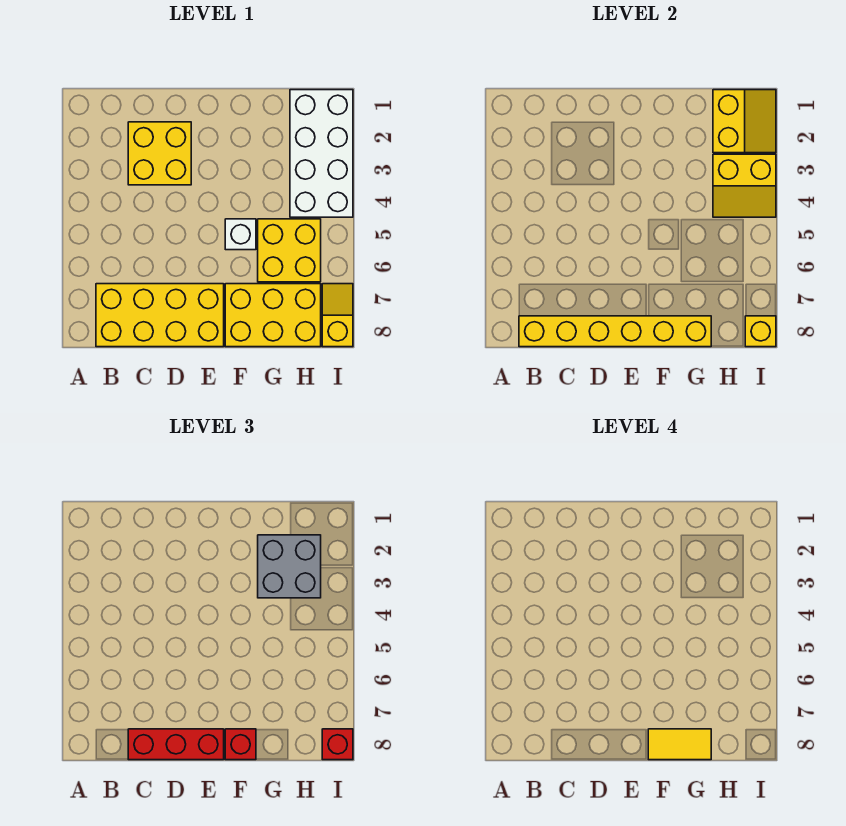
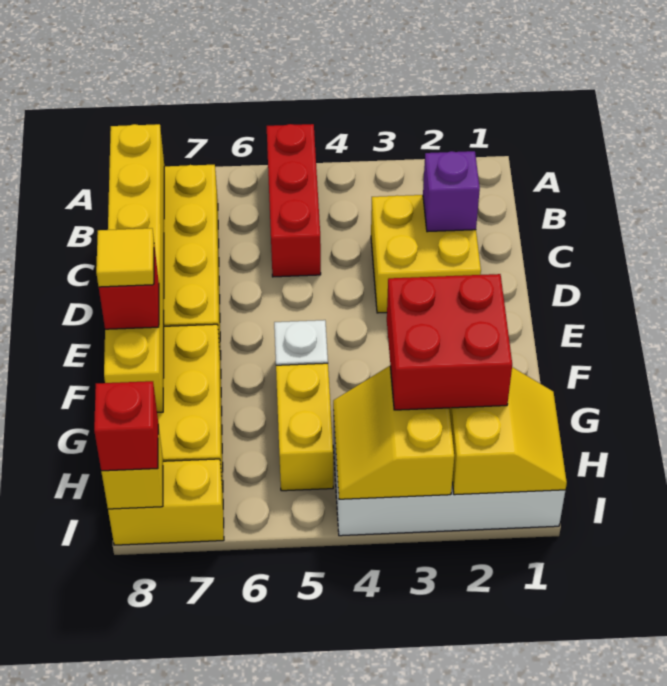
none -> purple 1x1 brick [423,151,480,232]
red 1x3 brick [128,729,224,760] -> red 1x3 brick moved to [267,124,321,277]
yellow 1x2 tile [648,729,711,760] -> yellow 1x1 tile [96,228,154,287]
grey 2x2 brick [258,535,321,598] -> red 2x2 brick [387,274,512,410]
yellow 2x2 brick [258,219,321,282] -> yellow 1x2 brick [276,363,333,491]
yellow 2x2 slope [713,90,776,153] -> yellow 2x2 slope turned to [449,367,567,495]
yellow 1x2 slope [322,284,353,347] -> yellow 1x2 brick [108,459,224,545]

